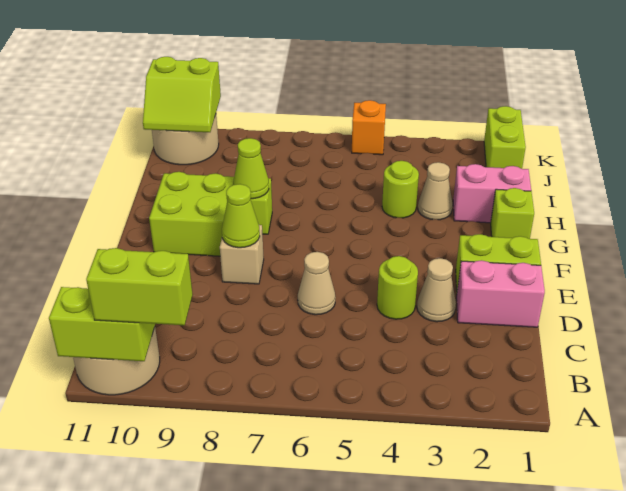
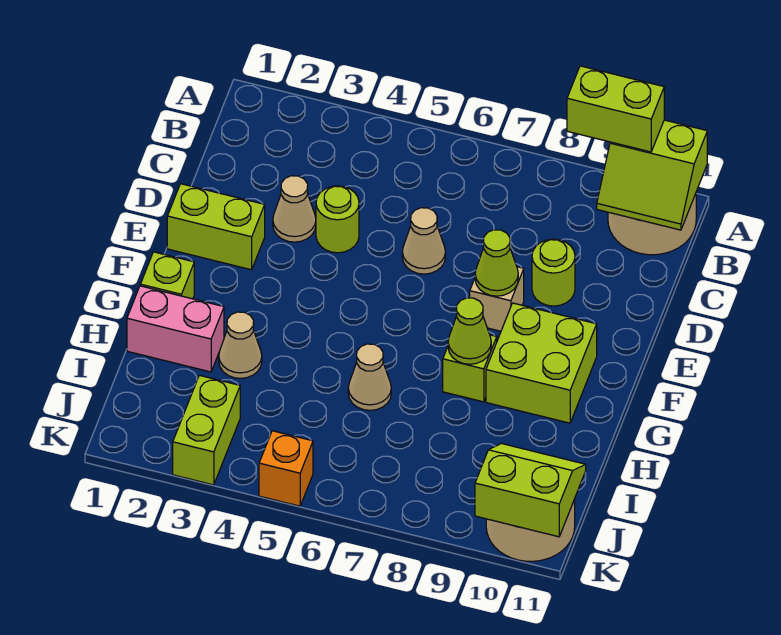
pink 1x2 brick [457,260,545,327] -> none
lime 1x1 round brick [382,161,419,218] -> lime 1x1 round brick moved to [532,239,575,306]
none -> tan 1x1 cone [348,344,391,410]
lime 1x2 brick [484,106,526,169] -> lime 1x2 brick moved to [173,375,240,485]

